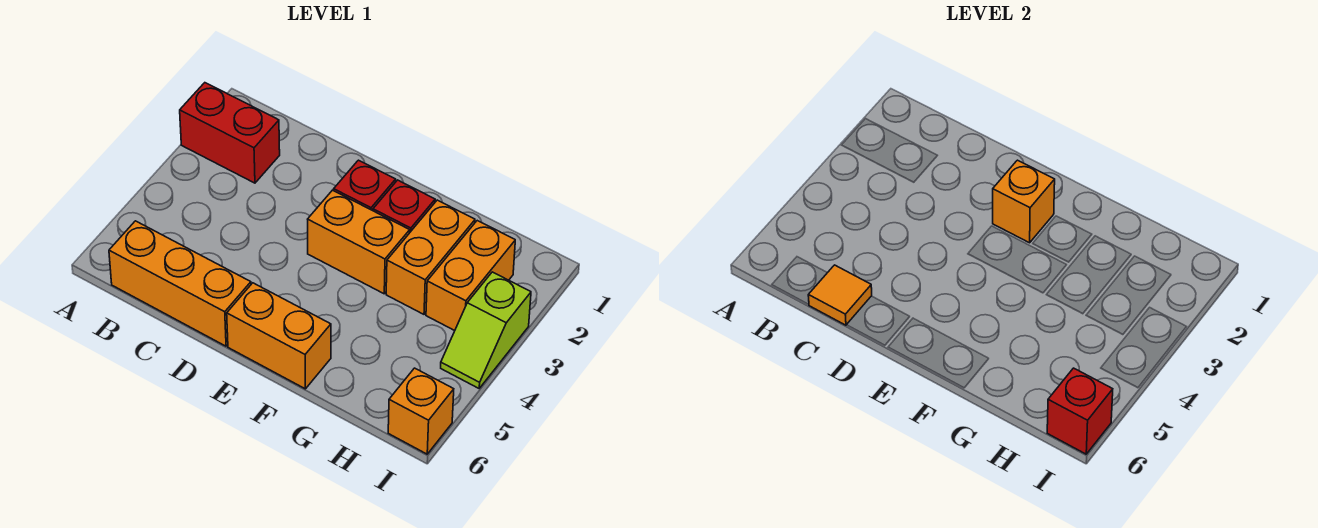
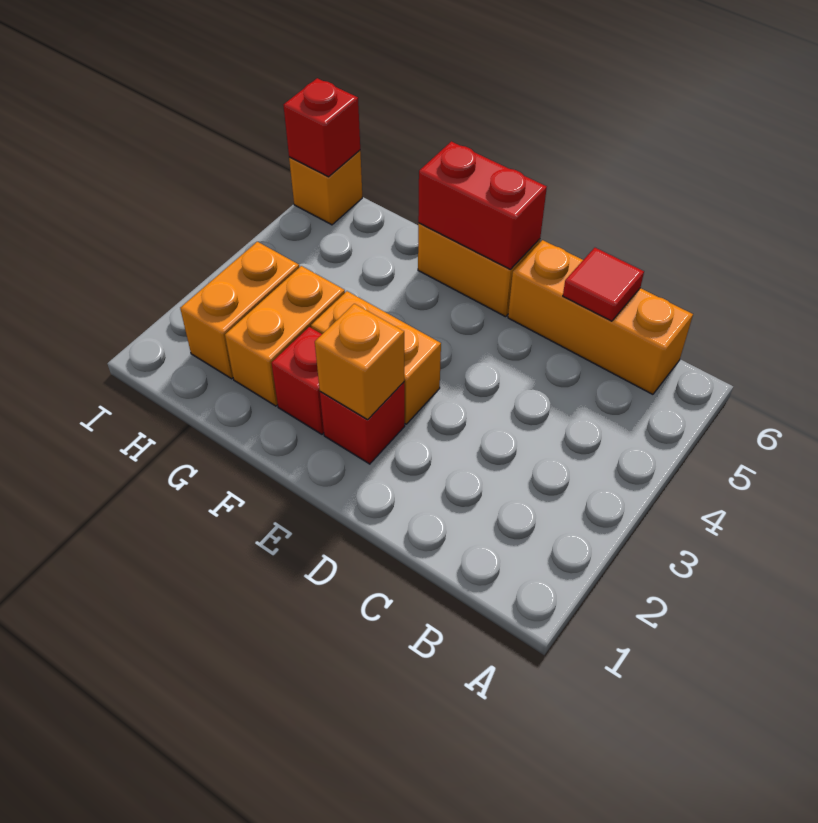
red 1x2 brick [180,83,280,183] -> red 1x2 brick moved to [418,141,547,269]
orange 1x1 tile [808,265,872,325] -> red 1x1 tile [563,248,644,321]
lime 1x2 slope [441,272,531,388] -> none

